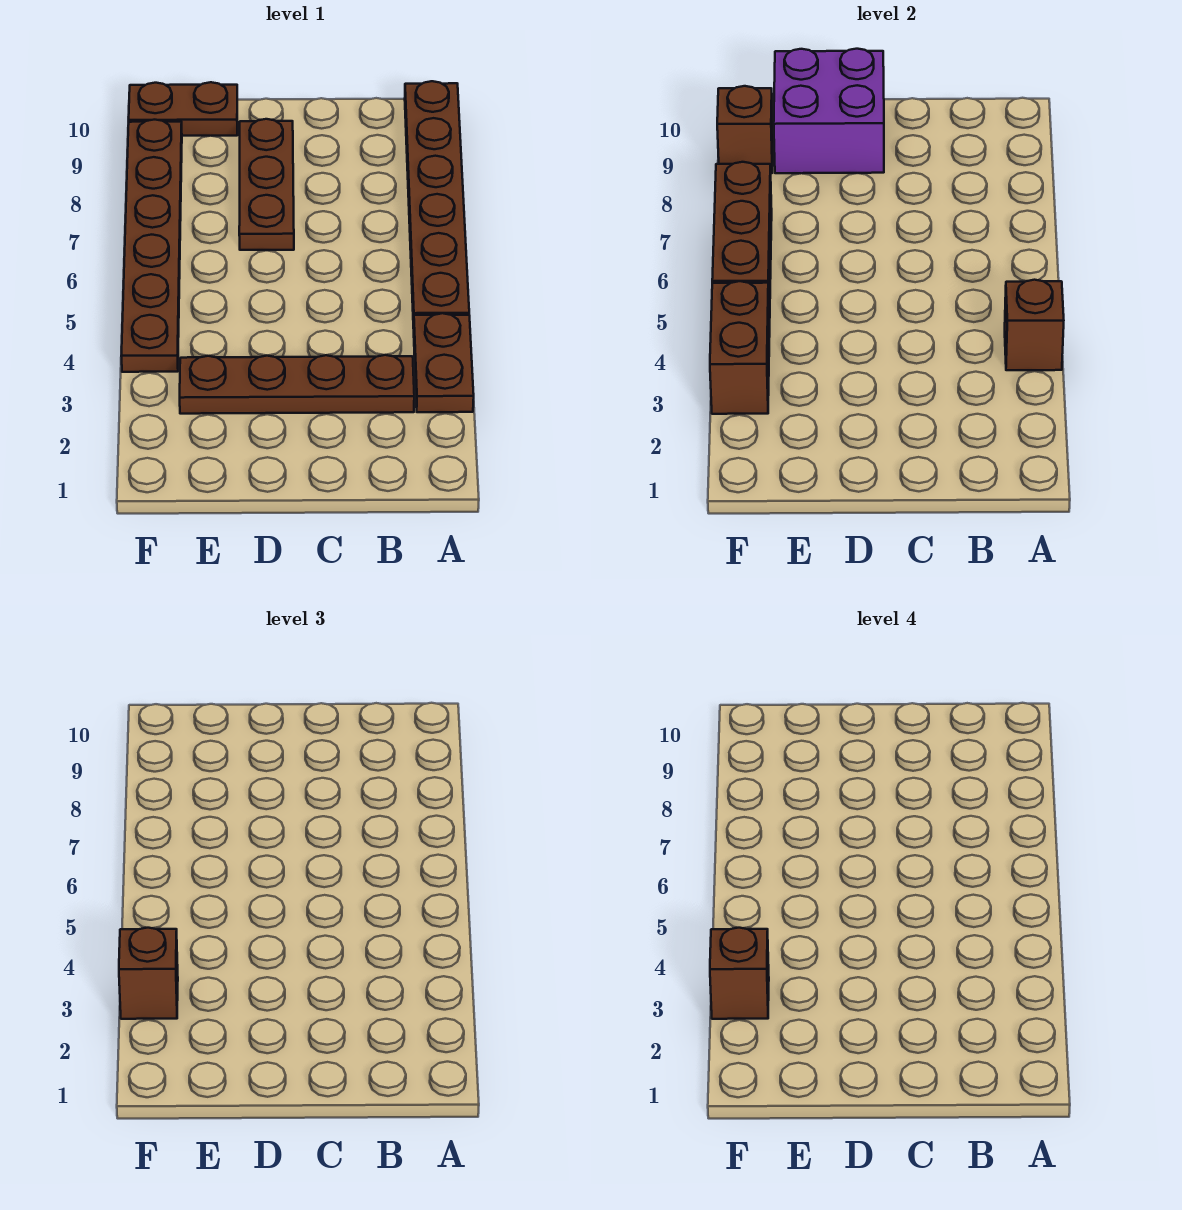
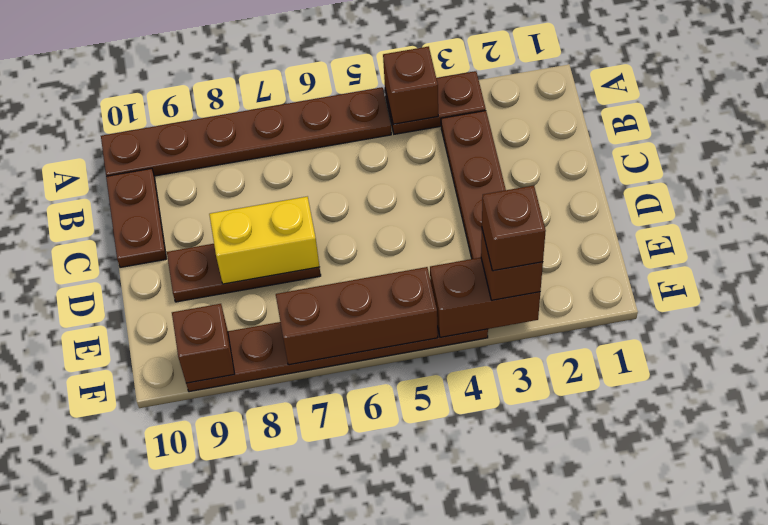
none -> yellow 1x2 brick [209,197,319,284]
purple 2x2 brick [774,49,884,173] -> none
brown 1x2 plate [129,82,237,136] -> brown 1x2 plate moved to [106,168,166,267]

